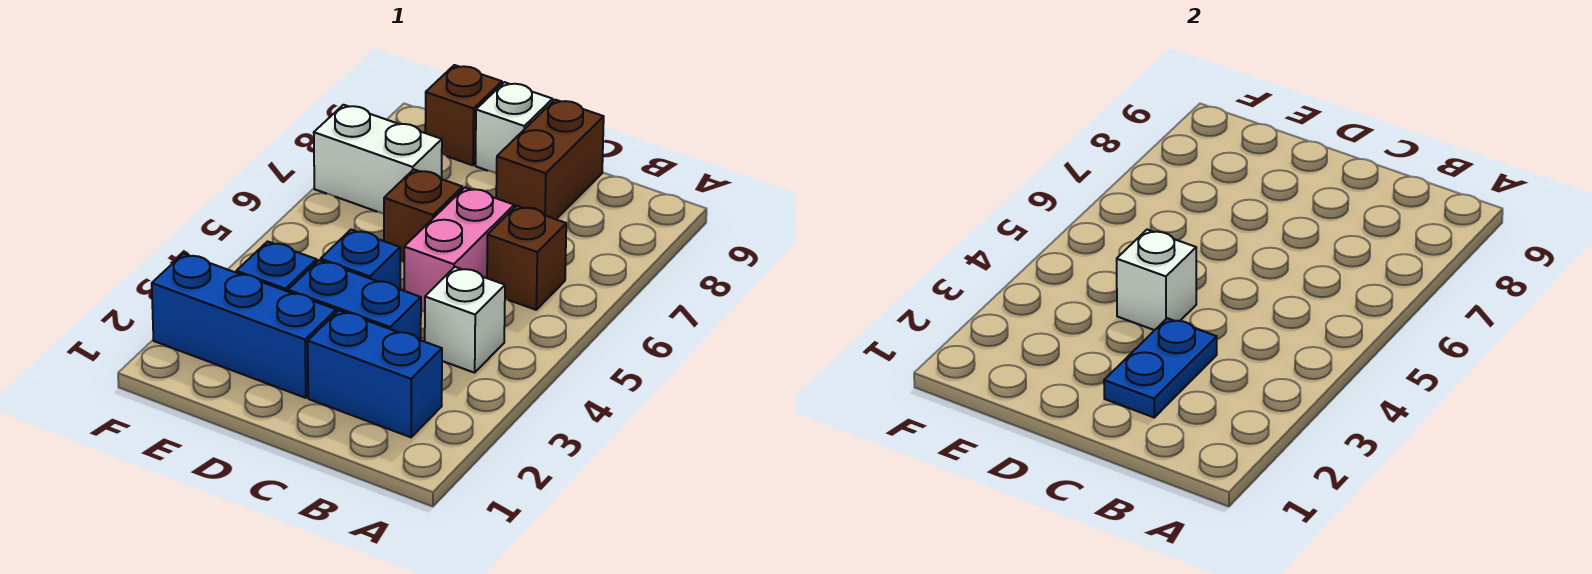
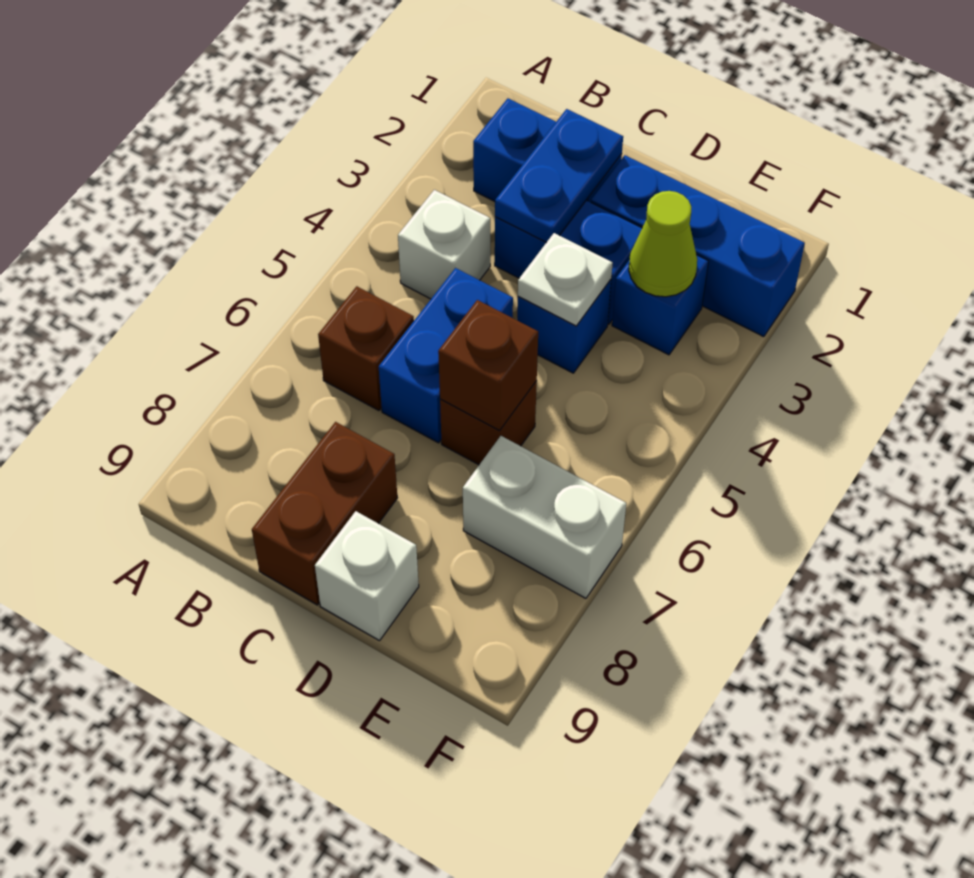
pink 1x2 brick [404,188,514,312] -> blue 1x2 brick [379,268,513,443]
white 1x1 brick [1117,230,1196,330] -> white 1x1 plate [518,233,613,326]
none -> lime 1x1 cone [629,191,697,297]
brown 1x1 brick [425,65,502,165] -> brown 1x1 brick moved to [438,300,538,431]

